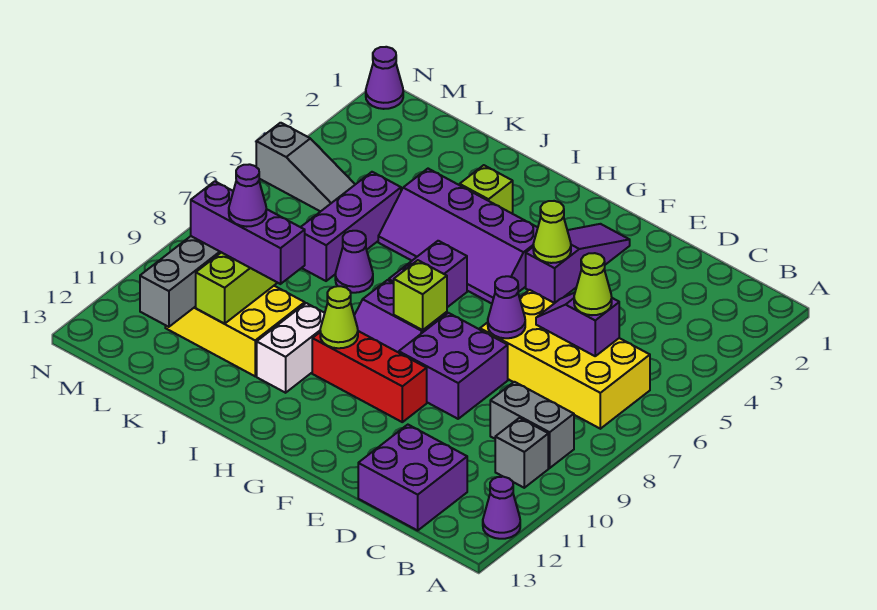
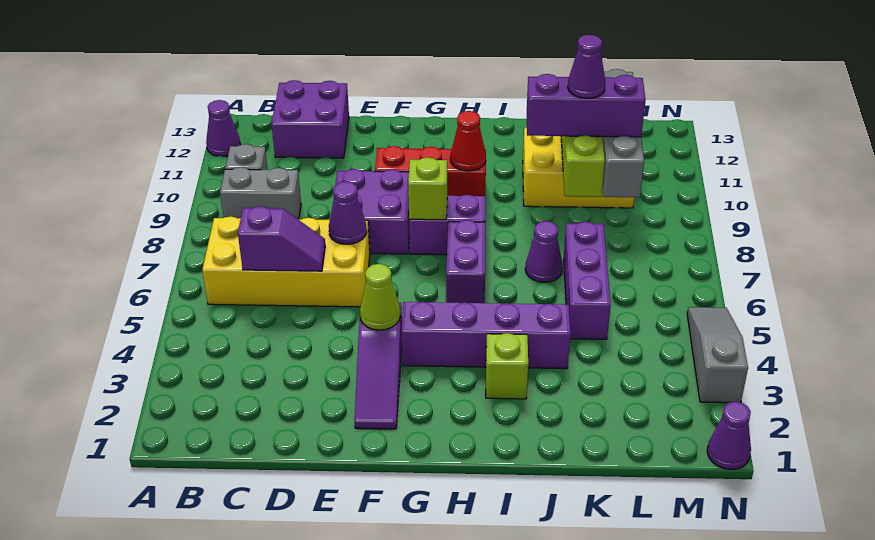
lime 1x1 cone [574,253,612,315] -> none
lime 1x1 cone [320,286,358,348] -> red 1x1 cone [450,111,486,171]
white 1x2 brick [257,303,325,393] -> none
grey 1x3 slope [256,123,355,212] -> grey 1x3 slope turned to [687,307,748,403]

